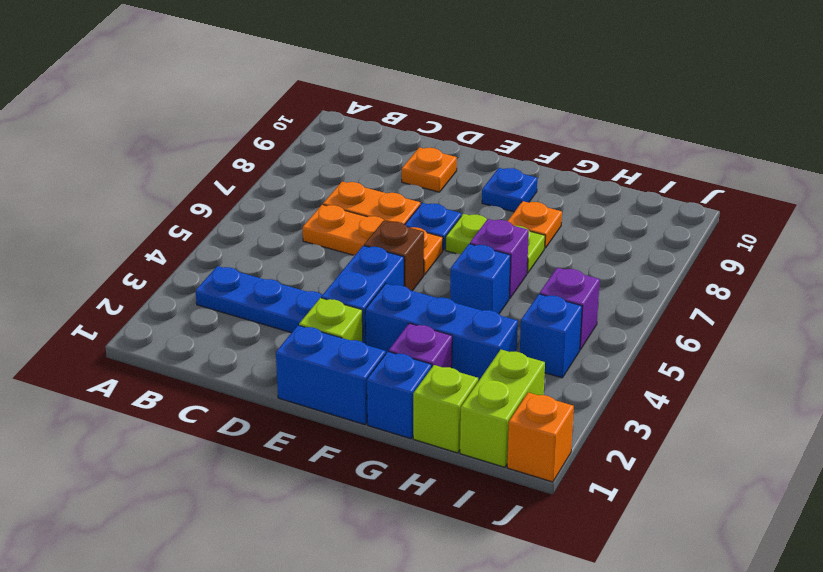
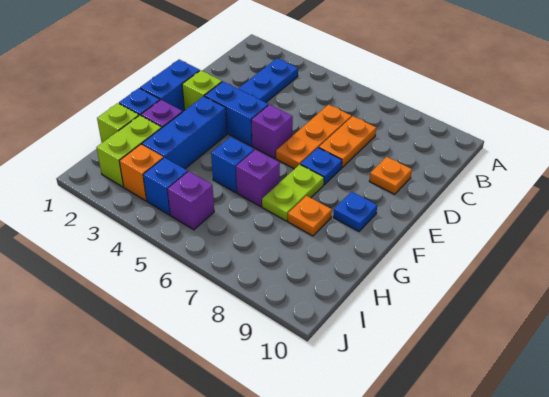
brown 1x1 brick [364,221,424,291] -> purple 1x1 brick [251,105,293,158]
lime 1x2 brick [460,350,545,467] -> lime 1x2 brick turned to [96,115,162,187]
orange 1x1 brick [507,392,574,482] -> orange 1x1 brick moved to [119,144,163,201]

